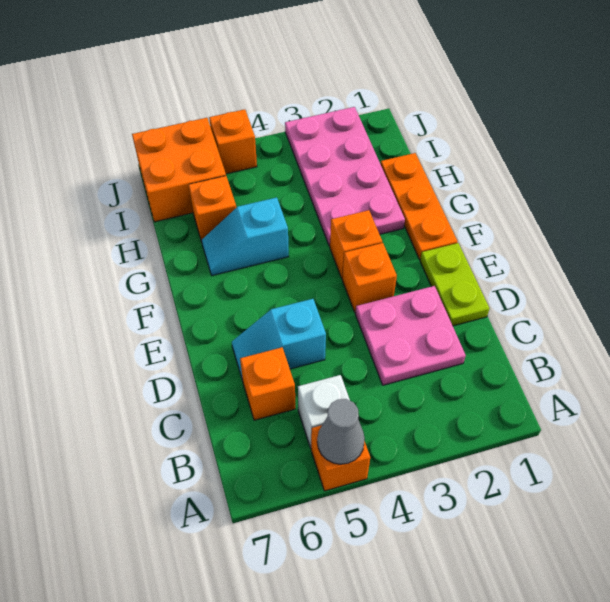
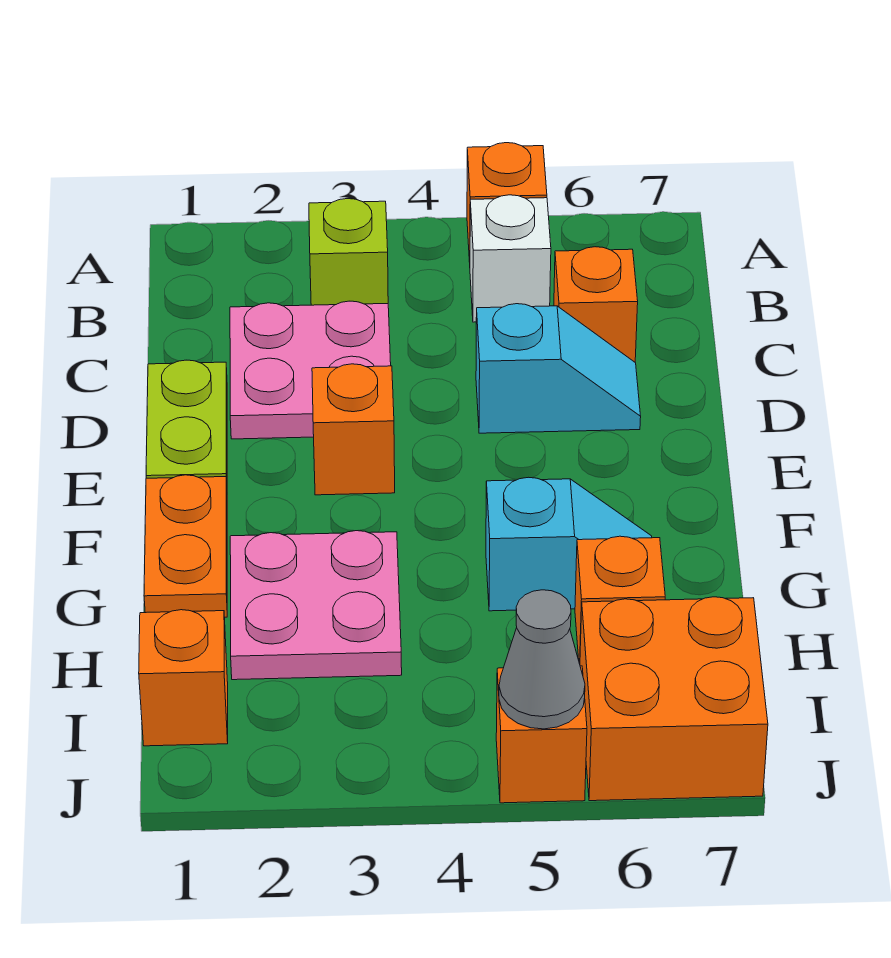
grey 1x1 cone [317,399,365,464] -> grey 1x1 cone moved to [499,590,585,729]
none -> lime 1x1 brick [309,199,388,305]
orange 1x3 plate [381,153,458,260] -> orange 1x2 plate [144,475,227,617]
orange 1x1 brick [330,210,382,279] -> orange 1x1 brick moved to [139,610,228,746]
pink 2x4 plate [285,107,405,247] -> pink 2x2 plate [230,531,402,680]

